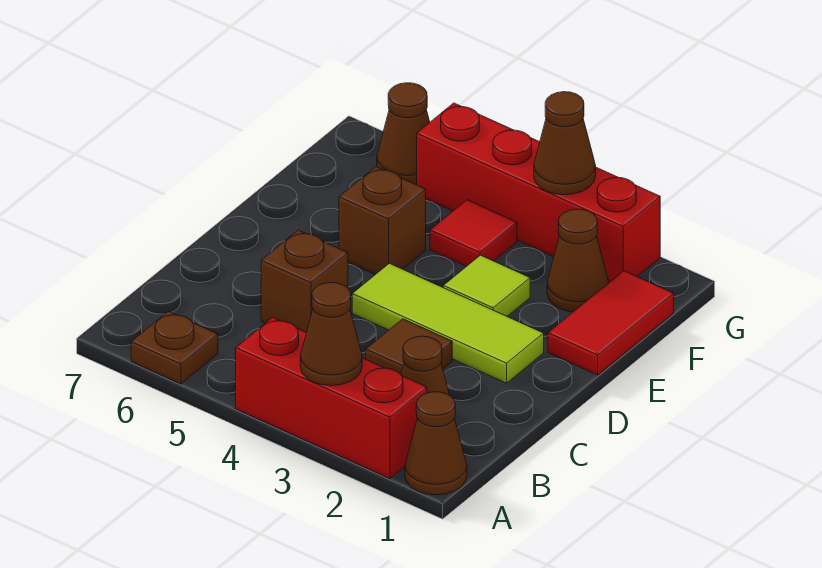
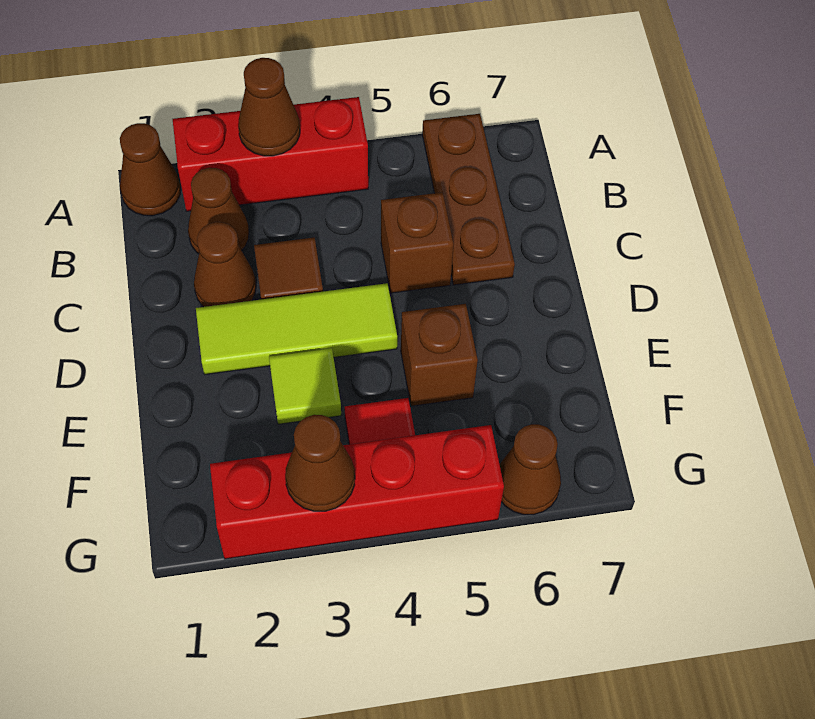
brown 1x1 plate [131,312,218,384] -> brown 1x3 plate [422,114,515,285]
red 1x2 tile [548,271,674,375] -> none
brown 1x1 cone [547,209,609,312] -> brown 1x1 cone moved to [194,222,256,307]

